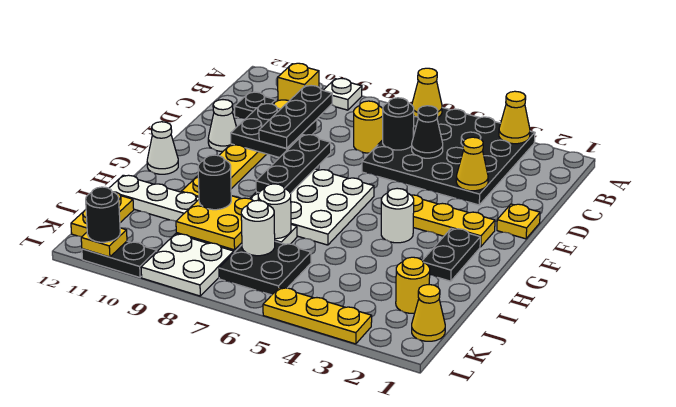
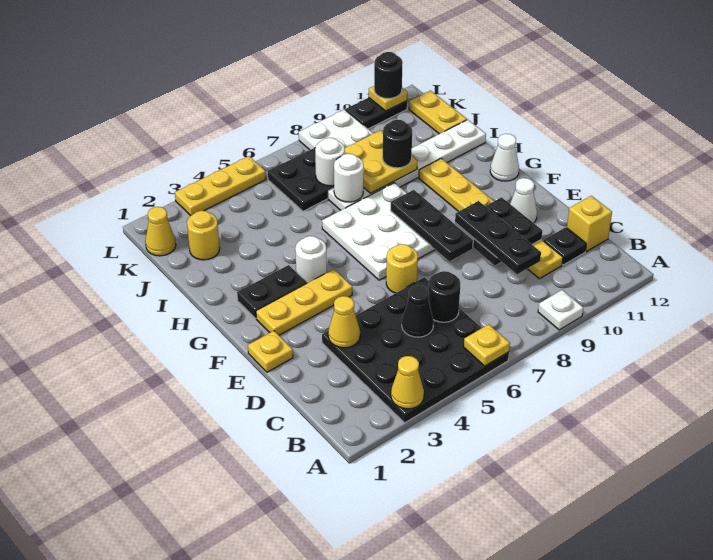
yellow 1x1 cone [412,68,442,117] -> yellow 1x1 plate [464,324,510,366]
yellow 1x1 brick [278,63,319,101] -> yellow 1x1 brick moved to [567,196,612,251]
yellow 1x1 round brick [354,101,383,153] -> yellow 1x1 round brick moved to [386,244,418,293]
black 1x2 plate [422,228,480,281] -> black 1x2 plate turned to [237,265,307,318]

